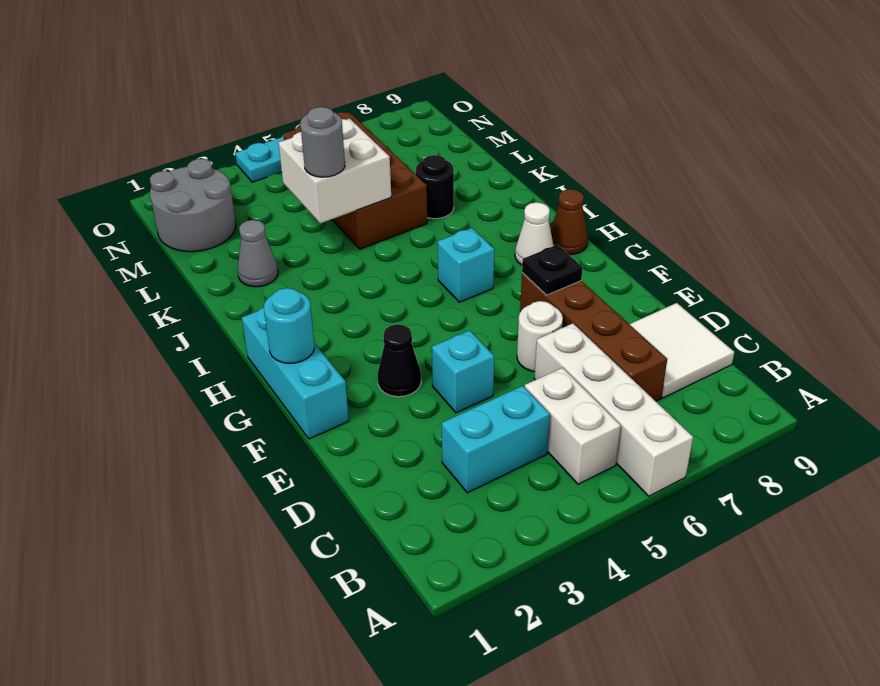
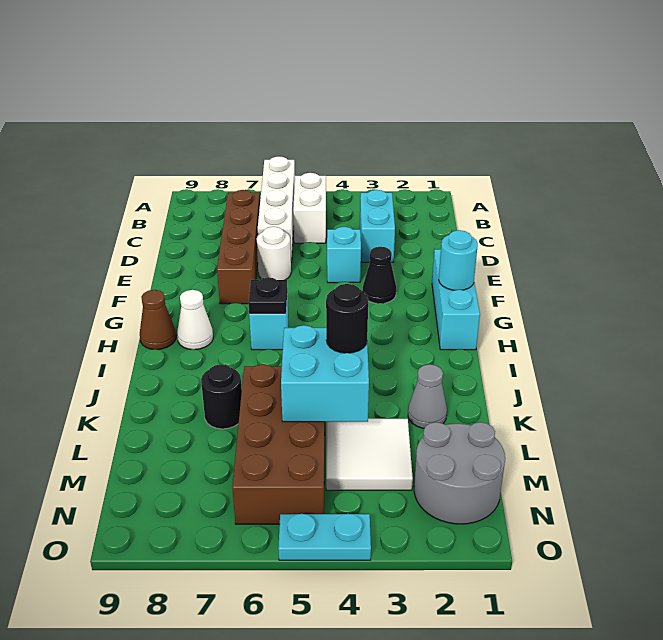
cyan 1x2 brick [442,386,550,493] -> cyan 1x2 brick turned to [360,190,395,262]
white 2x2 tile [630,303,734,398] -> white 2x2 tile moved to [326,419,413,490]
black 1x1 plate [522,245,583,295] -> black 1x1 plate moved to [248,277,287,314]
white 2x2 brick [279,119,391,224] -> cyan 2x2 brick [281,325,369,422]
grey 1x1 round brick [300,107,345,177] -> black 1x1 round brick [326,284,368,353]

